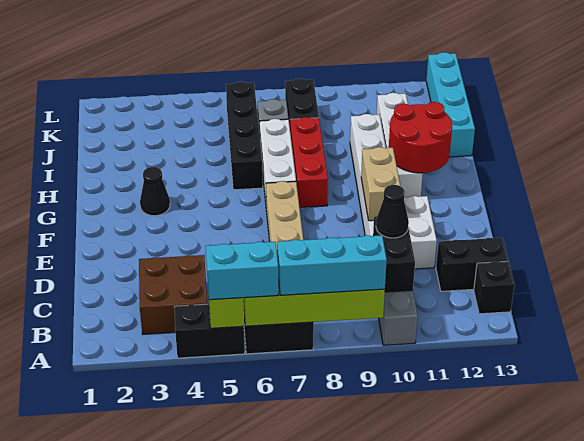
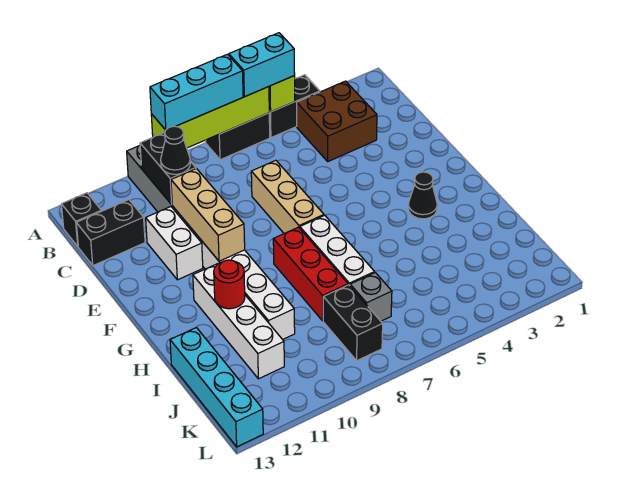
tan 1x2 brick [361,147,400,221] -> tan 1x3 brick [171,169,245,261]
red 2x2 round brick [389,102,452,173] -> red 1x1 round brick [214,260,245,309]
black 1x4 brick [226,82,263,190] -> none

